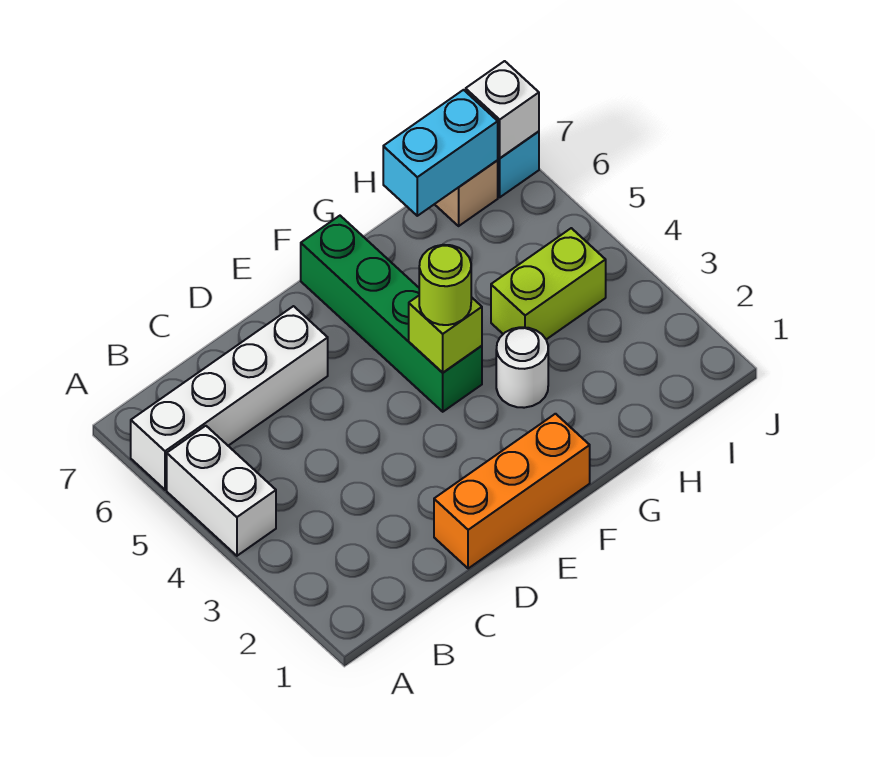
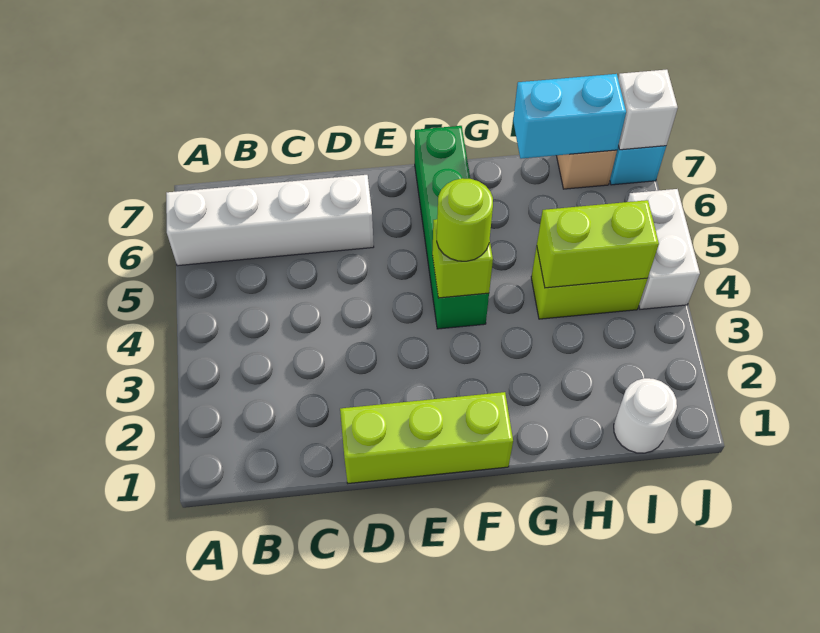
white 1x2 brick [167,426,276,556] -> white 1x2 brick moved to [627,189,700,309]
orange 1x3 brick [434,414,590,569] -> lime 1x3 brick [340,392,513,483]
white 1x1 round brick [496,327,548,408] -> white 1x1 round brick moved to [614,378,677,453]
none -> lime 1x2 brick [537,200,659,288]

